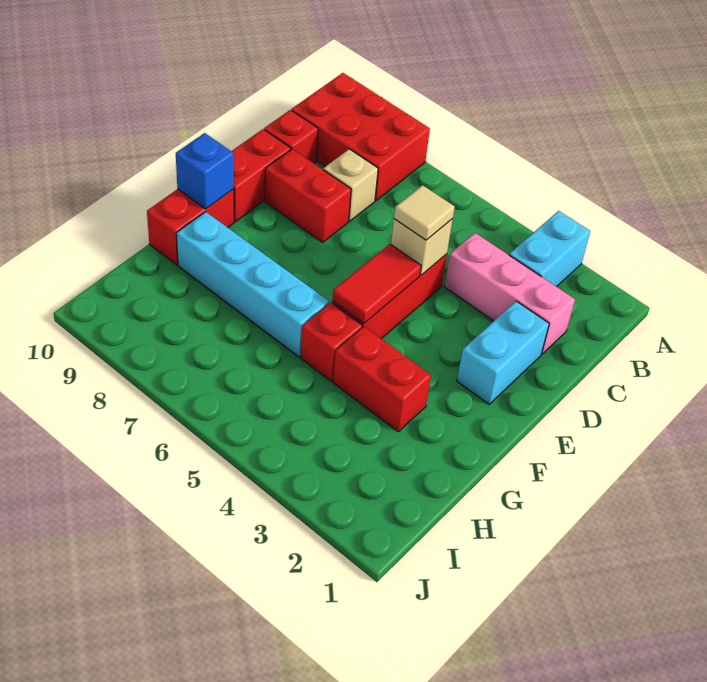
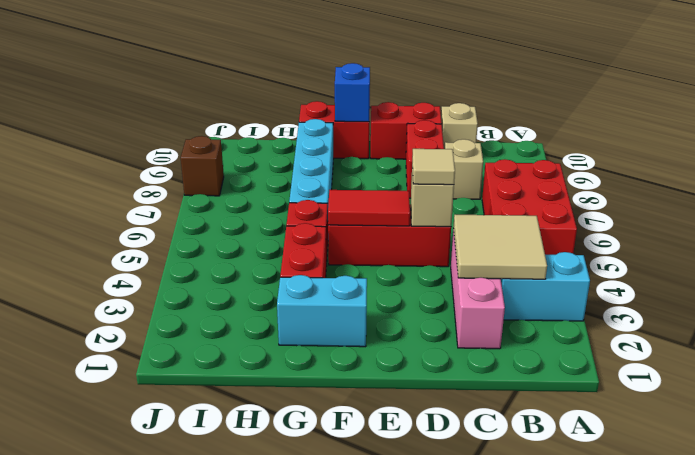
red 2x3 brick [292,73,430,201] -> red 2x3 brick moved to [482,159,577,255]
none -> tan 2x2 tile [453,215,547,279]
red 1x1 brick [264,110,318,163] -> tan 1x1 brick [441,103,478,149]
cyan 1x2 brick [457,301,549,404] -> cyan 1x2 brick moved to [277,275,367,347]
none -> brown 1x1 brick [181,136,224,196]

